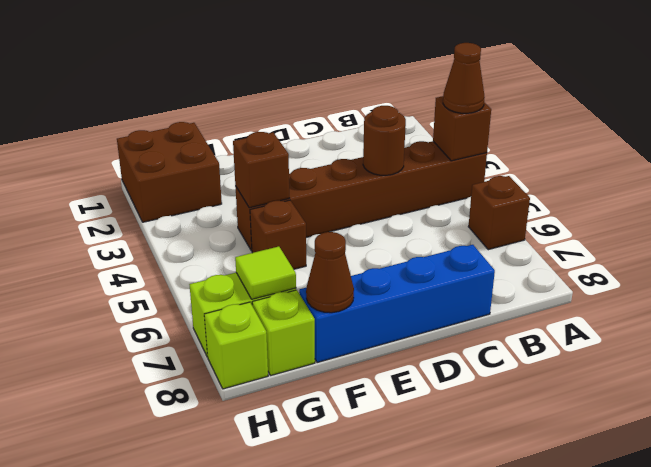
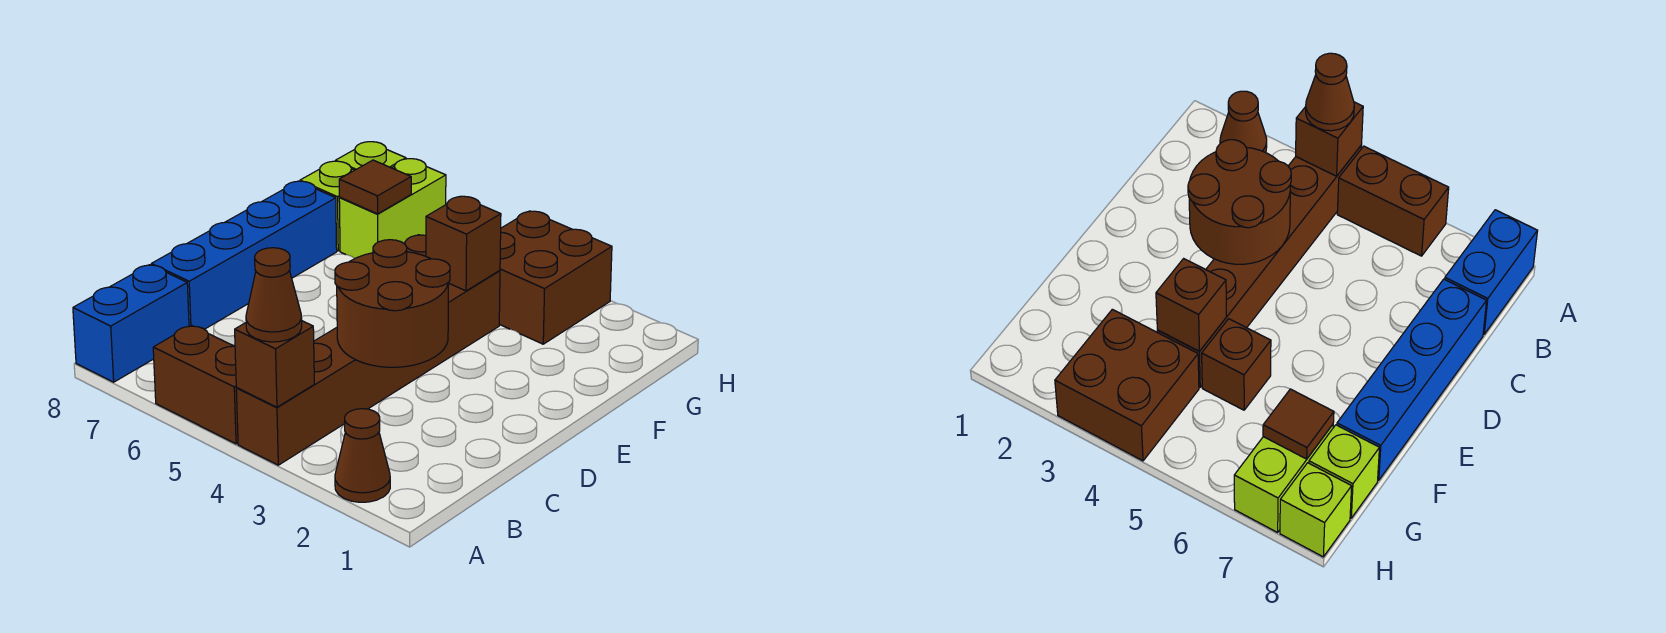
brown 1x1 brick [468,176,530,250] -> brown 1x2 brick [153,325,238,444]
none -> blue 1x2 brick [73,265,189,382]
brown 1x1 round brick [363,106,406,175] -> brown 2x2 round brick [335,240,450,367]
brown 1x1 cone [306,232,354,313] -> brown 1x1 cone moved to [335,409,390,502]
brown 2x2 brick [117,122,222,222] -> brown 2x2 brick moved to [499,211,612,344]
lime 1x1 tile [235,246,296,299] -> brown 1x1 tile [339,160,411,214]

